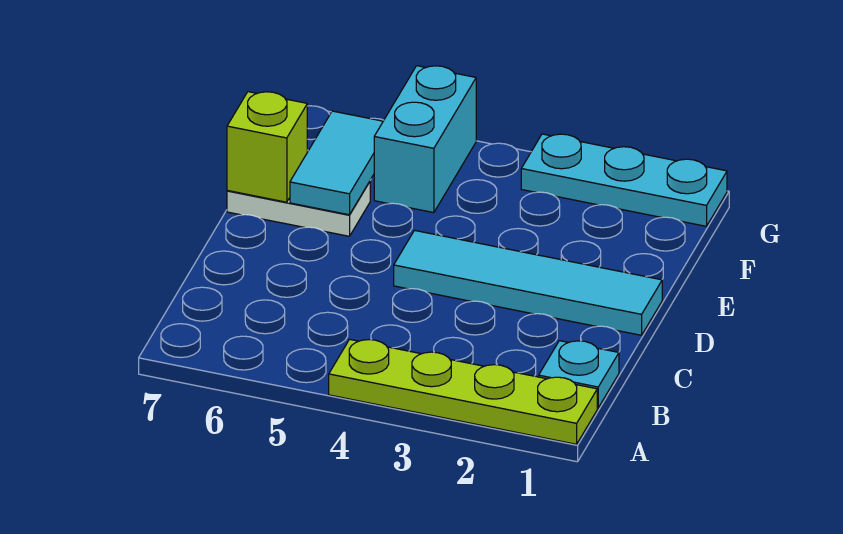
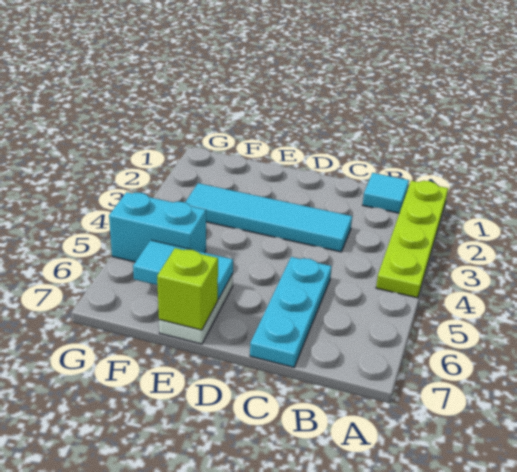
cyan 1x1 plate [539,341,619,408] -> cyan 1x1 tile [363,173,409,213]
cyan 1x4 tile [394,230,662,335] -> cyan 1x4 tile turned to [185,183,352,252]
cyan 1x3 plate [521,134,727,226] -> cyan 1x3 plate moved to [250,257,332,367]

